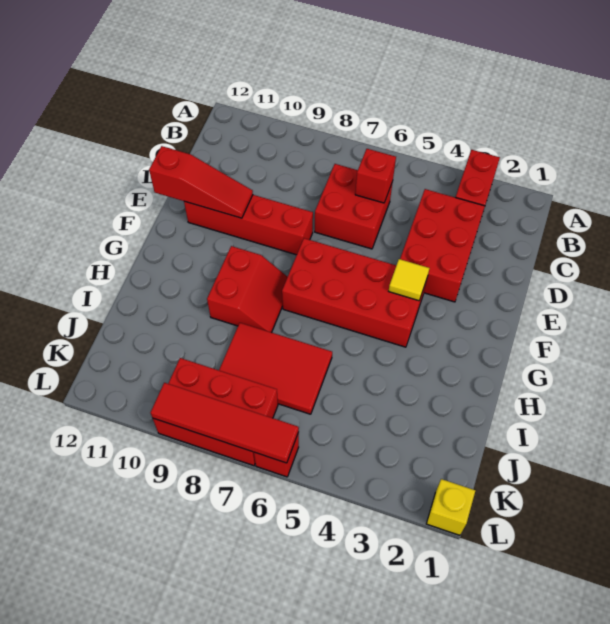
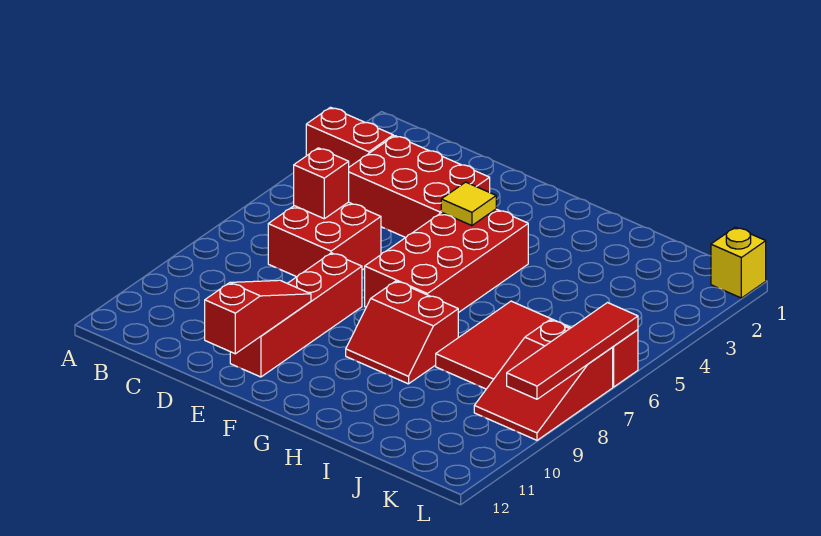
red 2x2 slope [207,246,287,333] -> red 2x2 slope turned to [346,281,458,384]
red 2x3 brick [153,358,278,466] -> red 2x3 slope [474,320,613,440]

